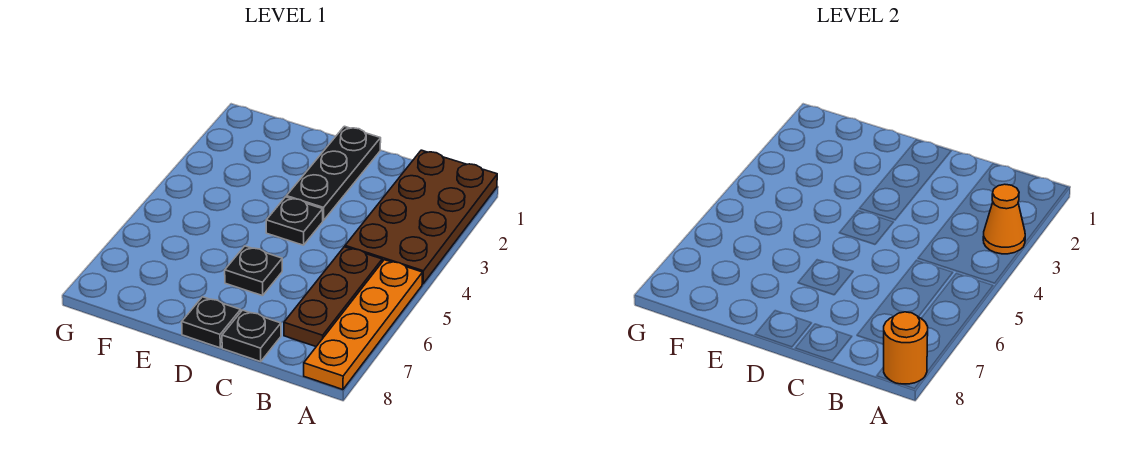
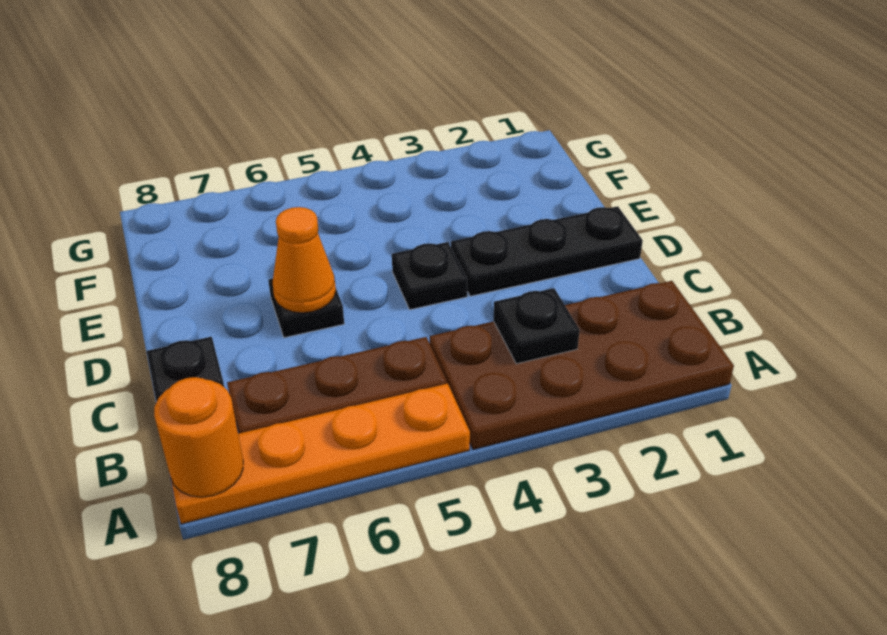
orange 1x1 cone [983,184,1025,254] -> orange 1x1 cone moved to [273,207,336,313]
black 1x1 plate [182,297,241,348] -> black 1x1 plate moved to [493,288,580,364]

